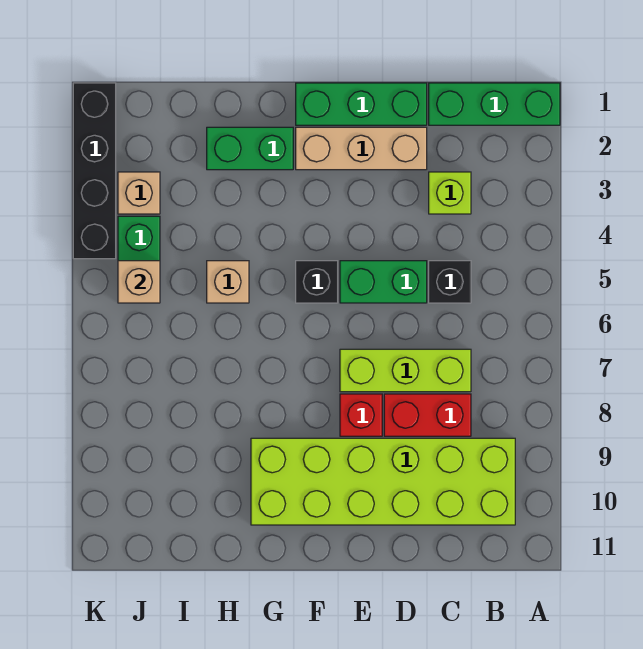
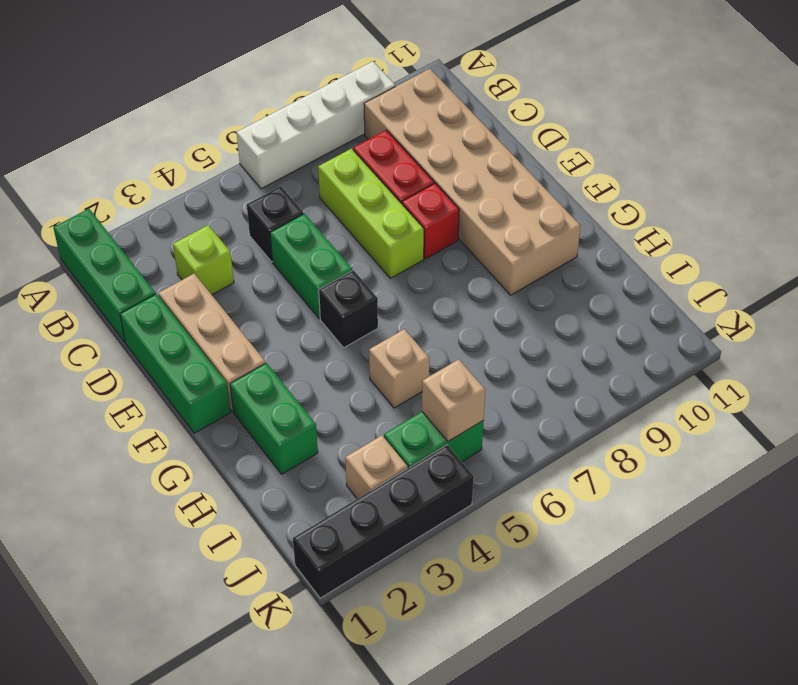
none -> white 1x4 brick [237,61,395,189]
lime 2x6 brick [251,438,515,525] -> tan 2x6 brick [364,69,581,295]

